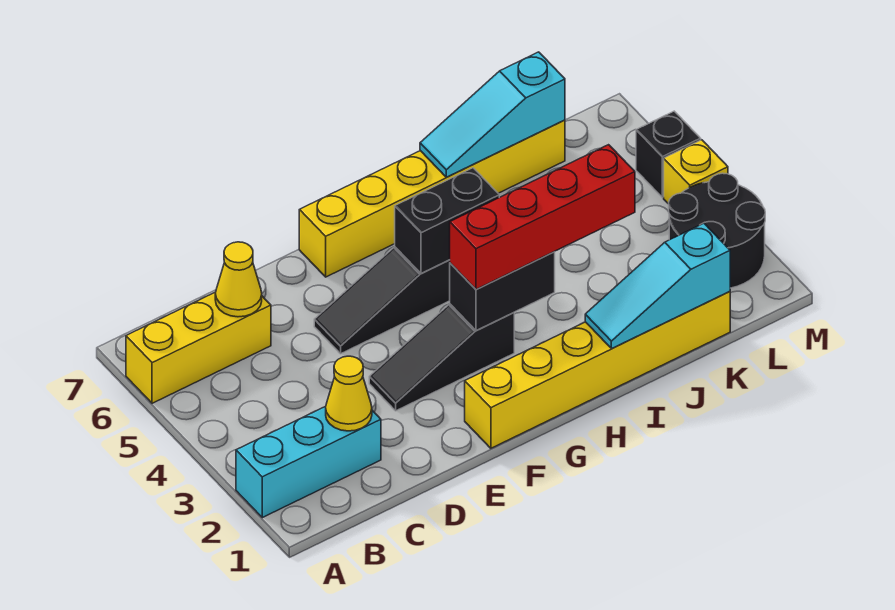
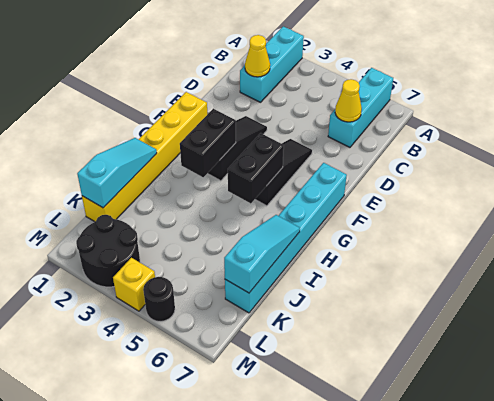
yellow 1x3 brick [126,292,271,403] -> cyan 1x3 brick [328,68,393,147]
yellow 1x6 brick [299,120,565,277] -> cyan 1x6 brick [225,163,347,313]
red 1x4 brick [450,145,635,290] -> none
black 1x1 brick [636,111,701,197] -> black 1x1 round brick [143,277,175,321]

